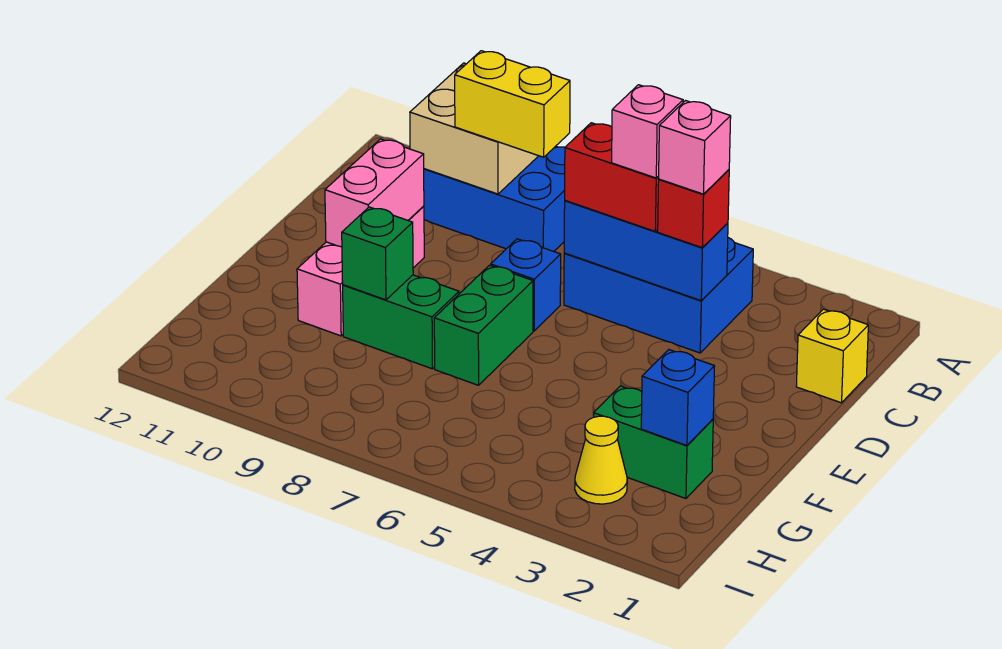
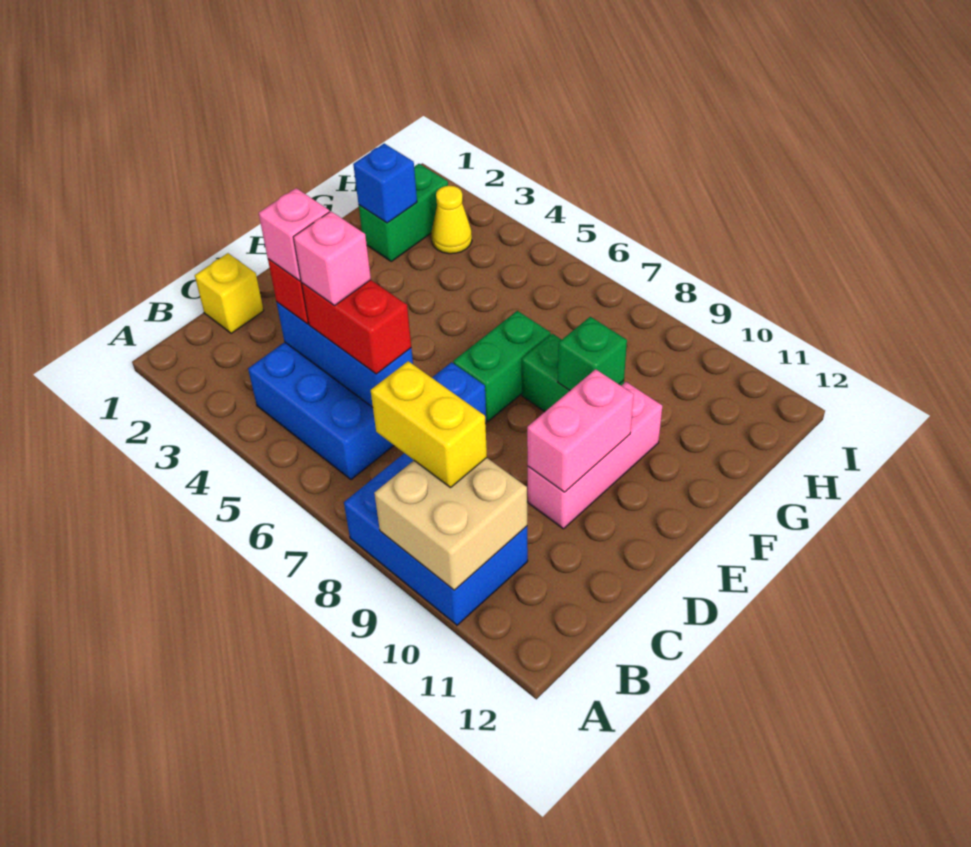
green 1x2 brick [594,386,713,499] -> green 1x2 brick turned to [359,164,448,261]

